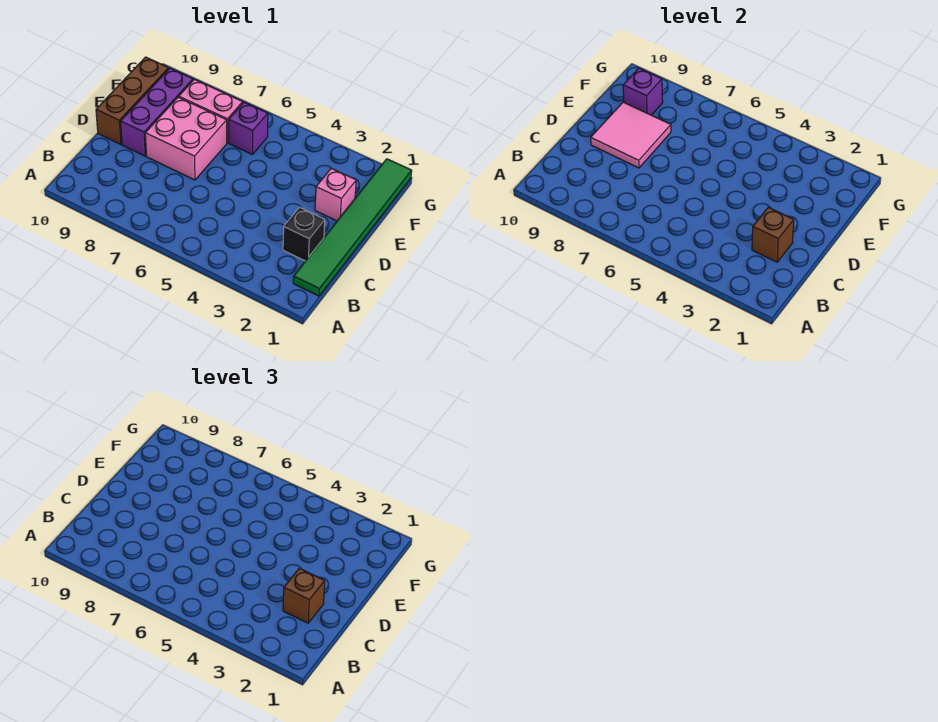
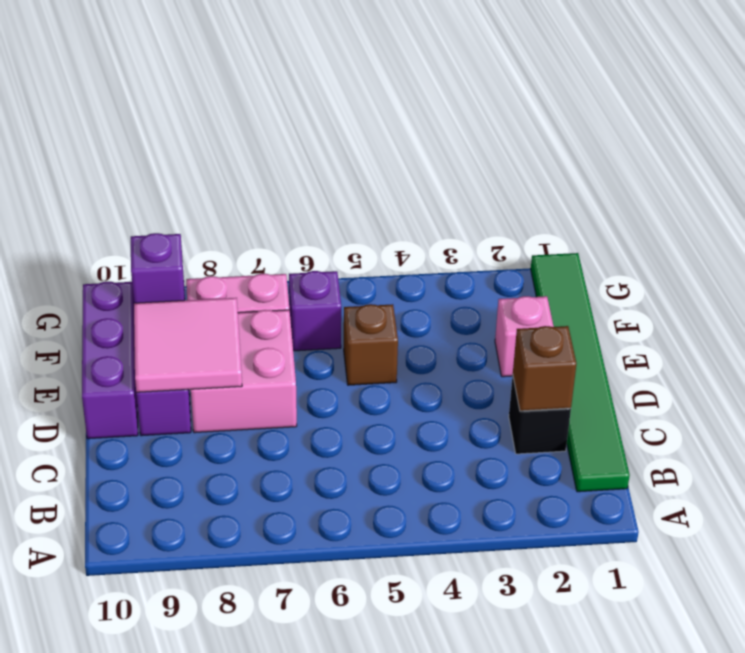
brown 1x1 brick [283,568,325,623] -> brown 1x1 brick moved to [344,304,398,385]
brown 1x3 brick [96,57,169,144] -> purple 1x3 brick [82,282,138,439]

